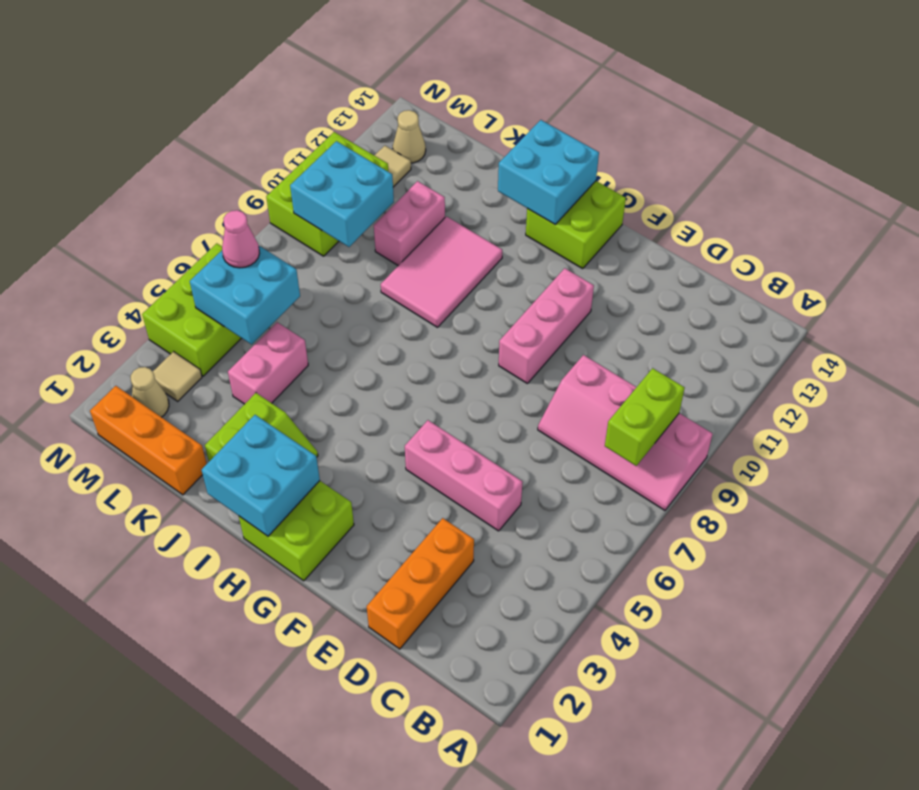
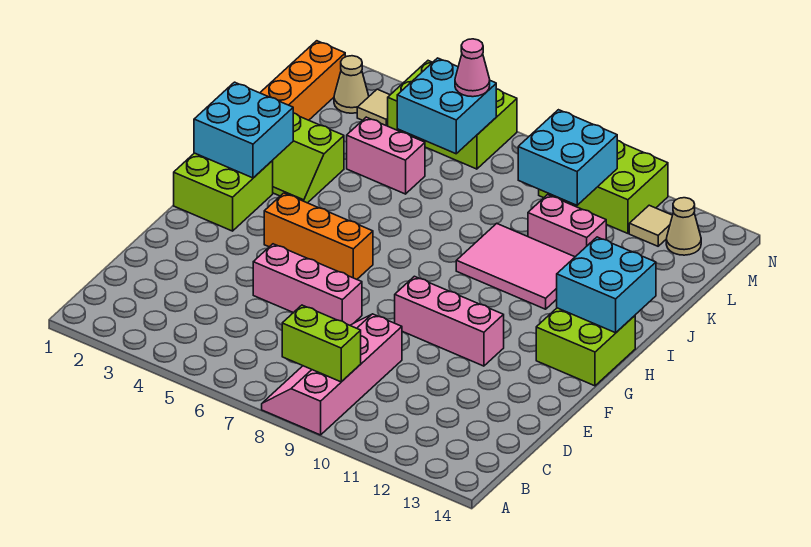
orange 1x3 brick [367,518,474,649] -> orange 1x3 brick moved to [264,193,373,279]
pink 1x3 brick [405,420,522,531] -> pink 1x3 brick turned to [253,244,362,325]

